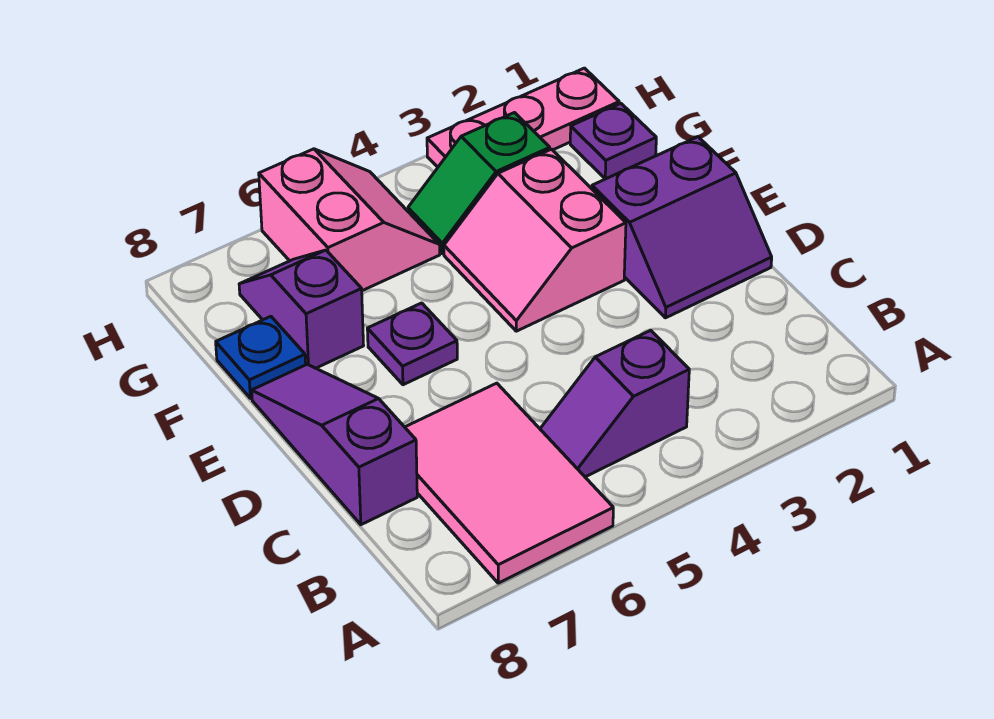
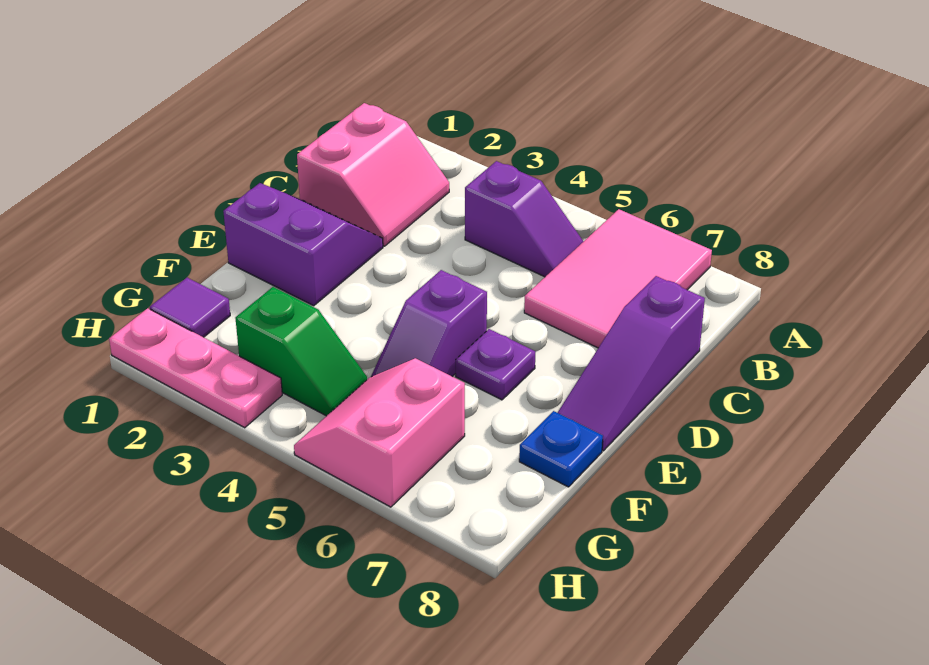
pink 2x2 slope [444,149,626,331] -> pink 2x2 slope moved to [297,103,449,246]
purple 1x2 slope [239,250,364,368] -> purple 1x2 slope moved to [371,270,487,377]
purple 1x1 plate [570,103,656,179] -> purple 1x1 tile [150,278,230,337]

